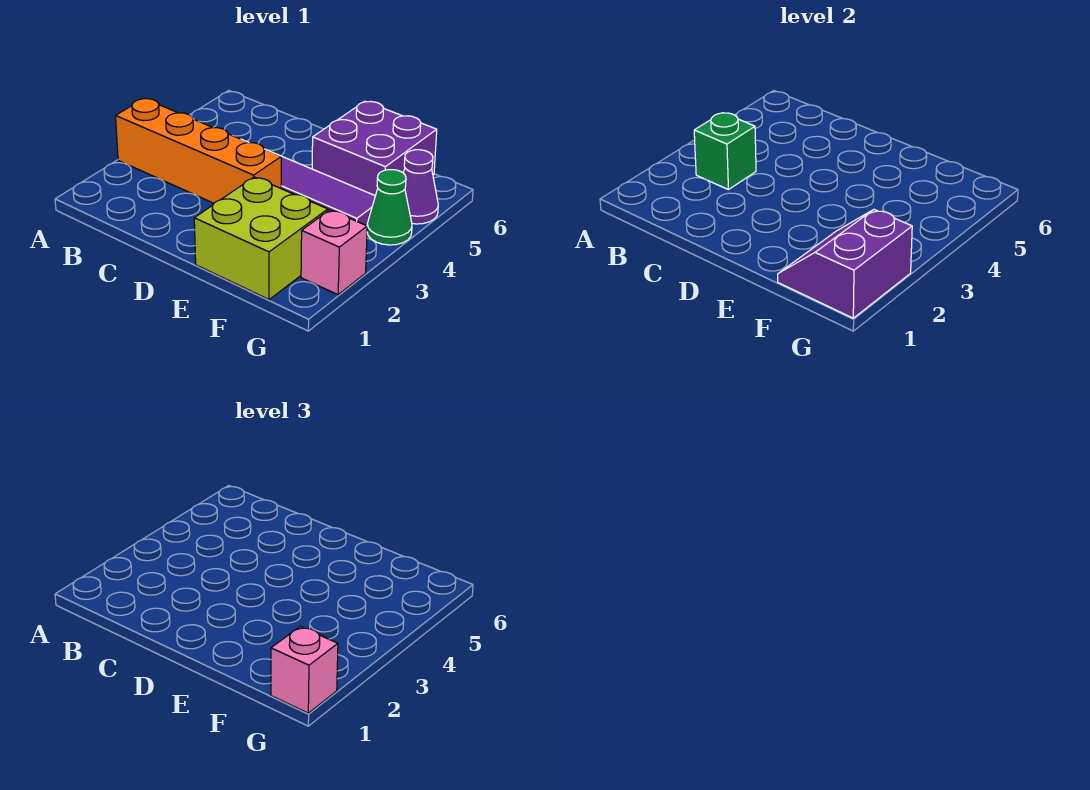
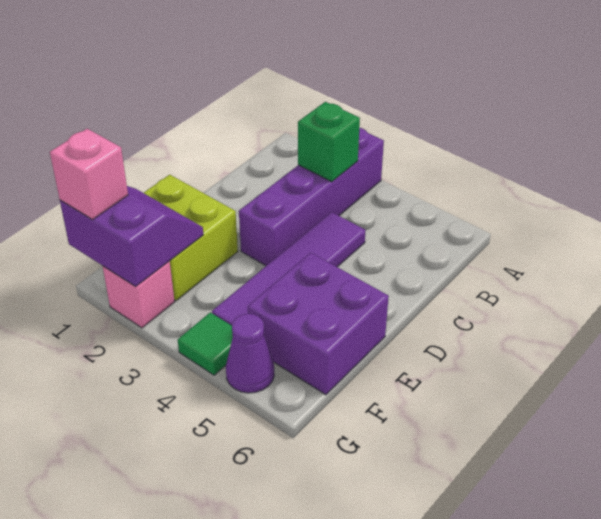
orange 1x4 brick [116,99,281,203] -> purple 1x4 brick [239,128,384,266]
green 1x1 cone [367,170,412,245] -> green 1x1 tile [178,312,233,375]

